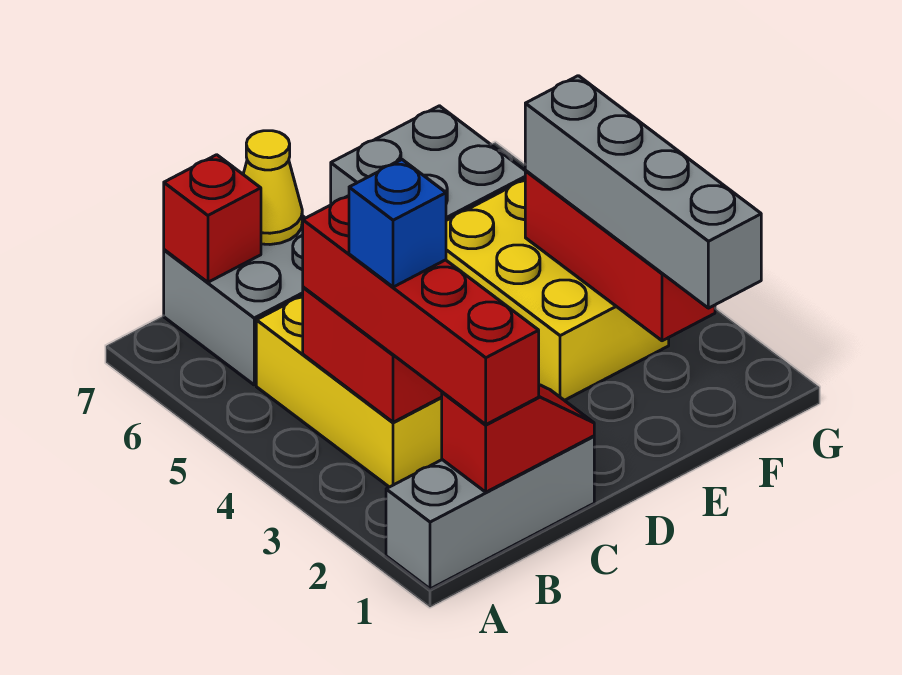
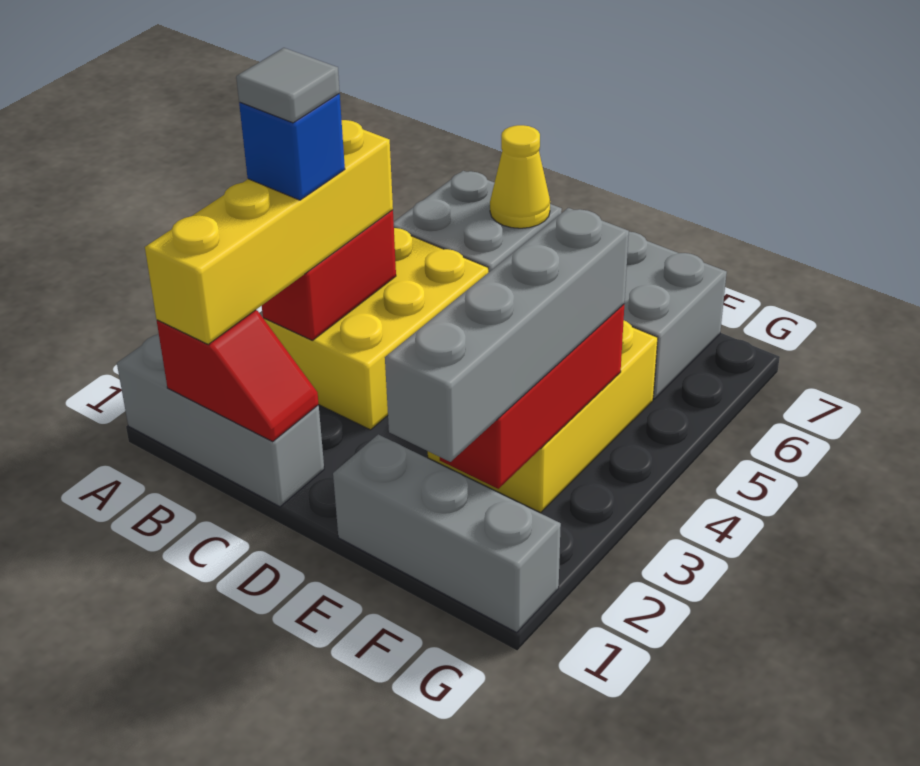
red 1x4 brick [303,196,539,424] -> yellow 1x4 brick [145,120,393,344]
none -> grey 1x1 tile [236,48,340,123]
red 1x1 brick [164,155,261,282] -> none
none -> grey 1x3 brick [333,434,561,633]

